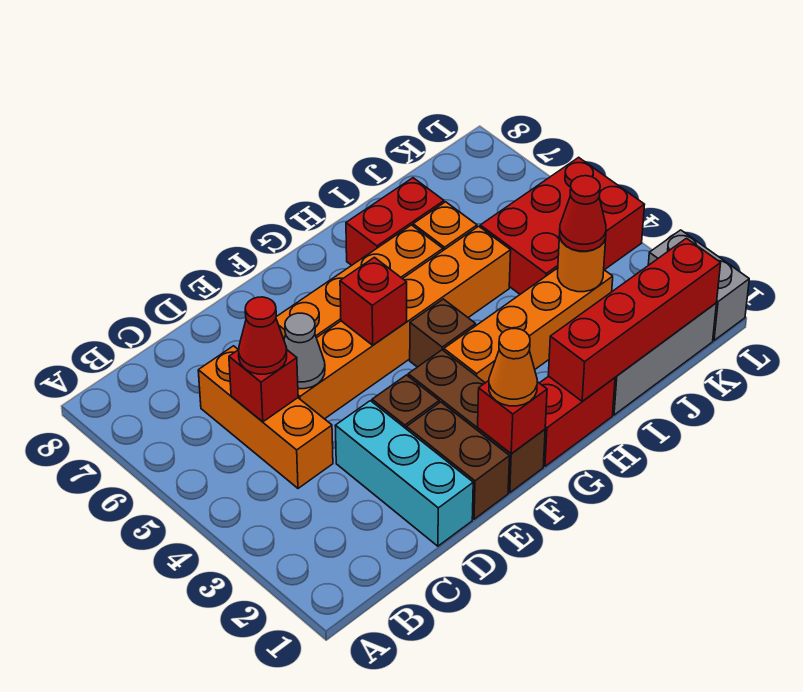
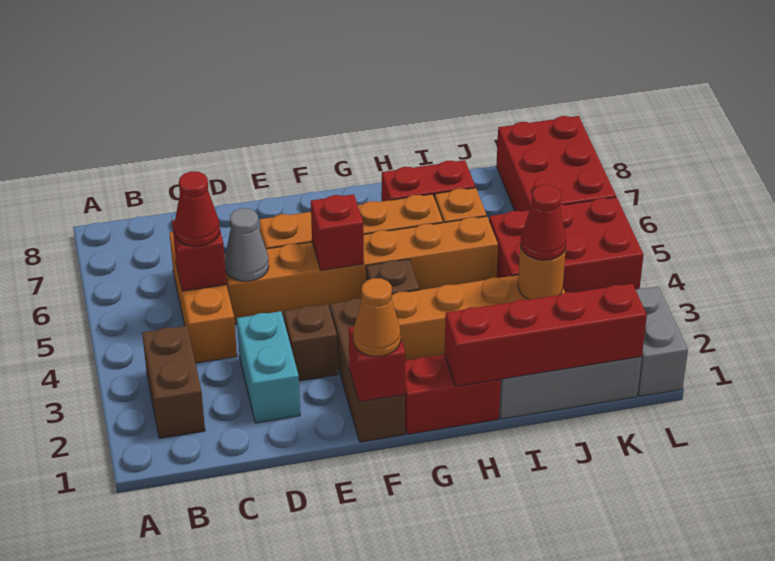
cyan 1x3 brick [335,401,473,546] -> cyan 1x2 brick [237,311,300,423]
brown 1x2 brick [406,402,510,519] -> brown 1x2 brick moved to [142,326,205,438]
none -> red 2x3 brick [496,116,616,211]

